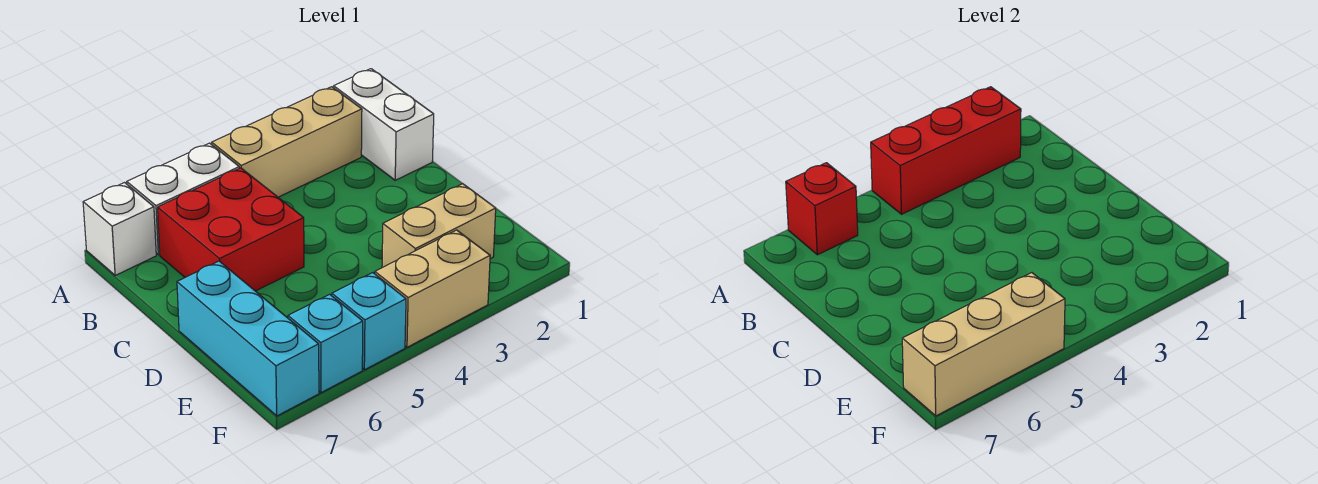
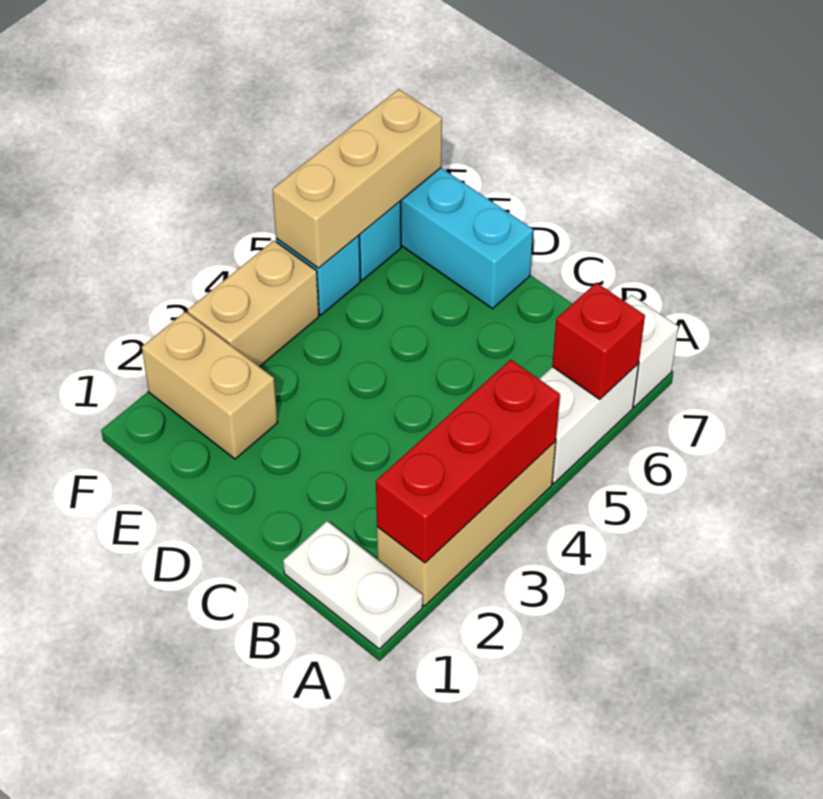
white 1x2 brick [334,69,434,180] -> white 1x2 plate [283,521,423,649]
red 2x2 brick [158,168,304,291] -> none
tan 1x2 brick [382,184,496,268] -> tan 1x2 brick turned to [142,312,278,459]

